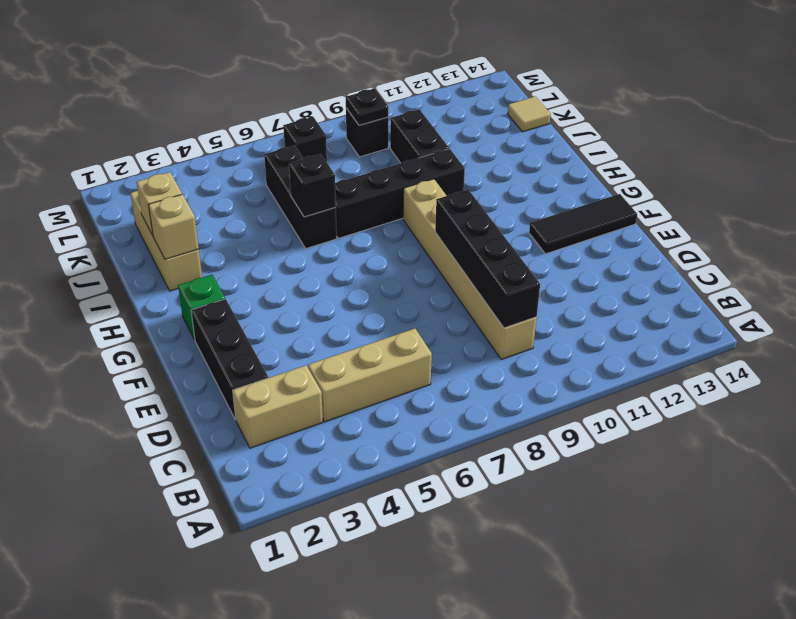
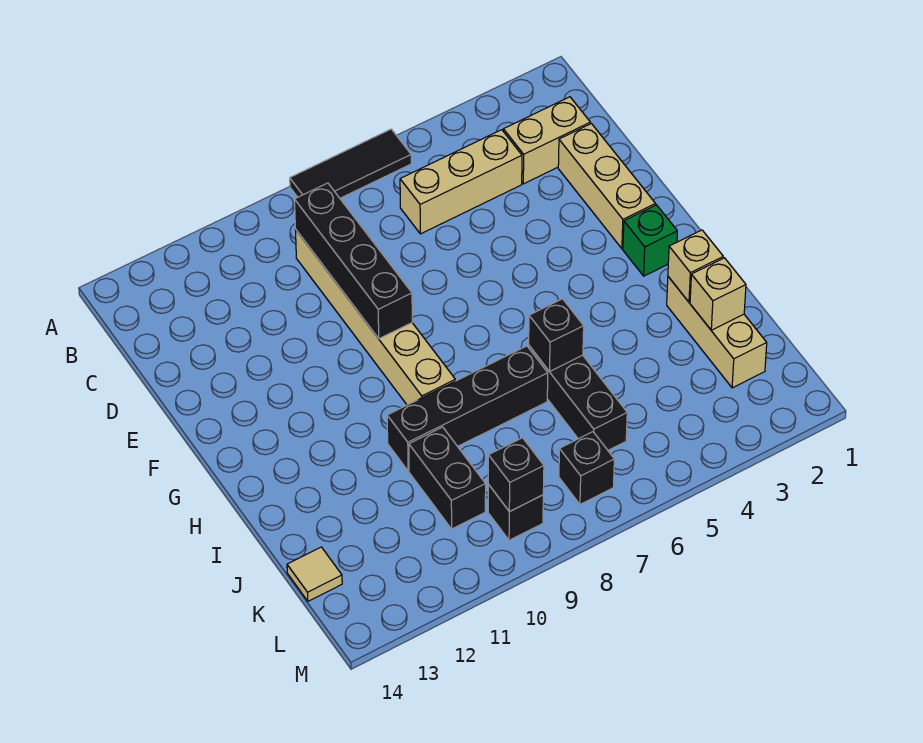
black 1x3 brick [191,299,268,420] -> tan 1x3 brick [558,124,655,249]
black 1x3 tile [529,194,637,254] -> black 1x3 tile moved to [290,129,411,198]
black 1x1 plate [346,88,388,125] -> black 1x1 brick [488,438,544,512]

